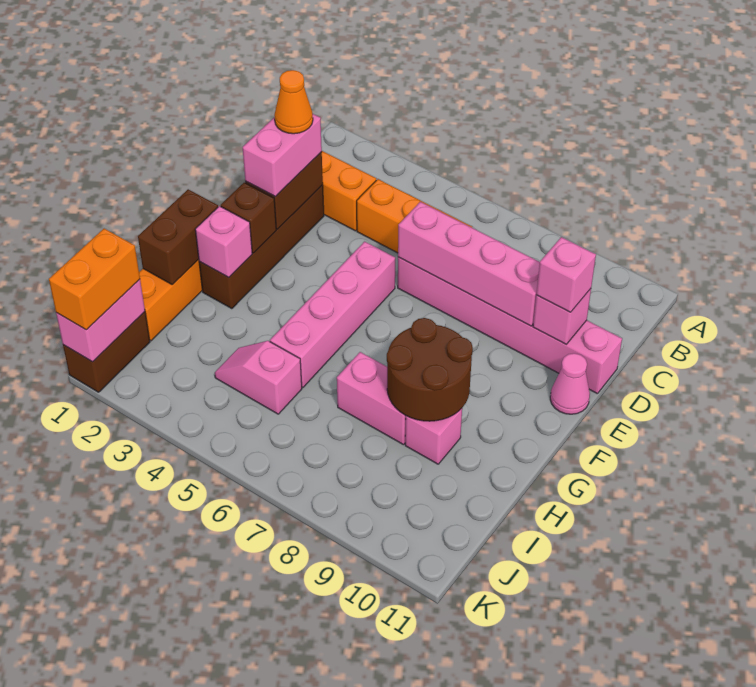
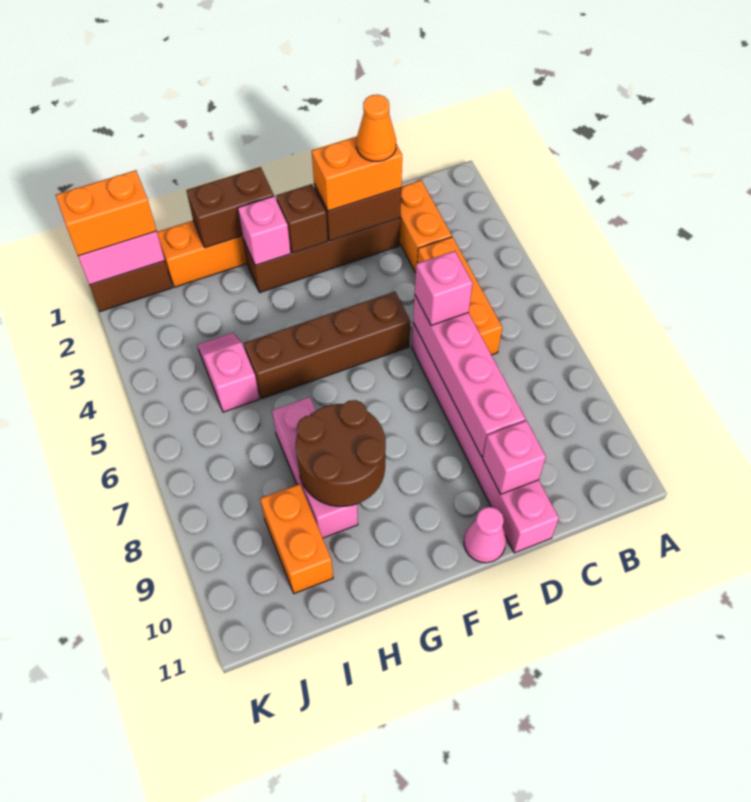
pink 1x2 brick [243,114,322,196] -> orange 1x2 brick [312,136,402,211]
pink 1x1 brick [536,237,596,312] -> pink 1x1 brick moved to [415,251,473,325]
pink 1x4 brick [270,242,395,388] -> brown 1x4 brick [244,292,411,399]
none -> orange 1x2 brick [260,484,333,594]

